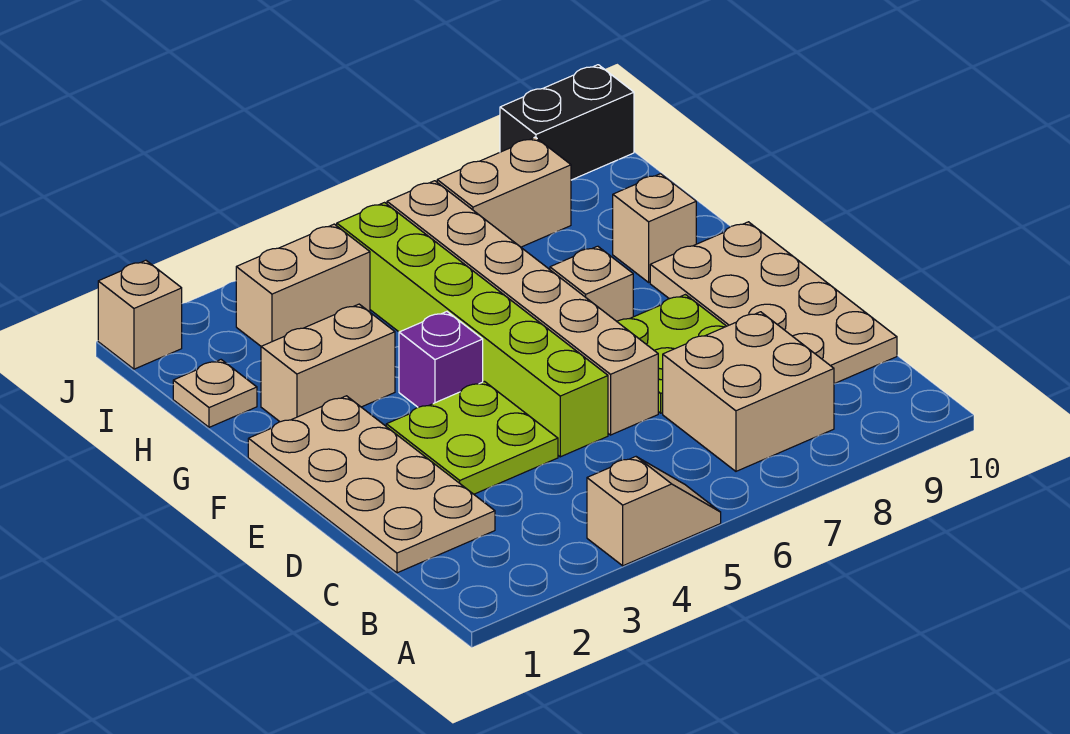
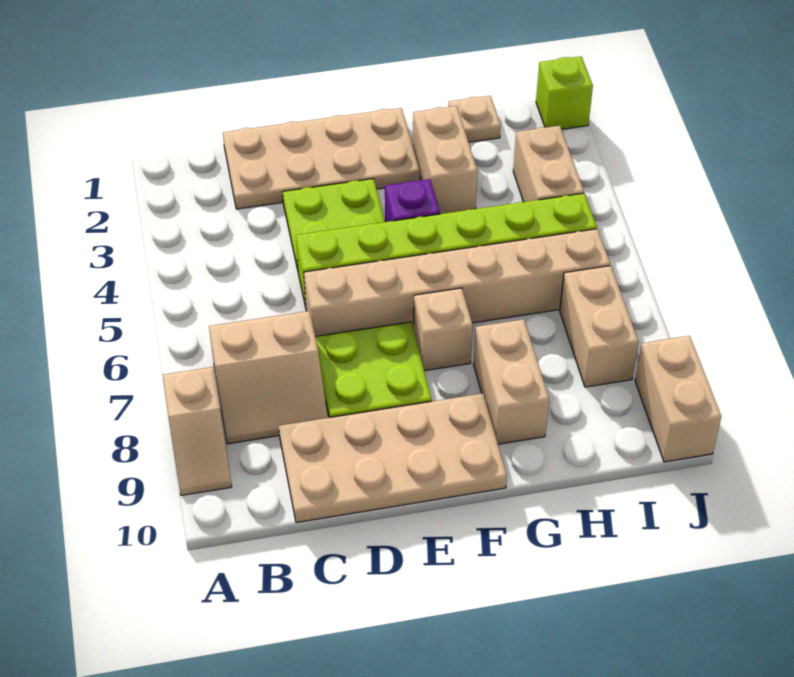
tan 1x2 slope [587,457,721,566] -> tan 1x2 slope moved to [162,367,232,495]
tan 2x2 brick [663,312,834,471] -> tan 2x2 slope [209,311,328,444]
tan 1x1 brick [613,174,696,282] -> tan 1x2 brick [474,319,549,444]
tan 1x1 brick [98,260,182,369] -> lime 1x1 brick [536,56,593,129]
black 1x2 brick [500,65,634,180] -> tan 1x2 brick [635,336,721,462]

